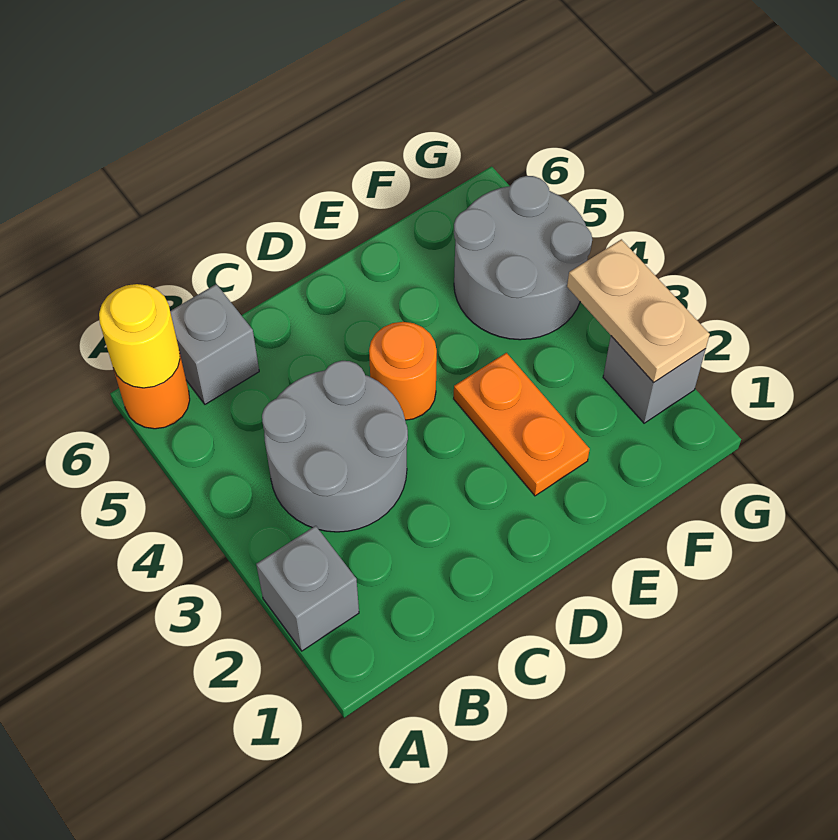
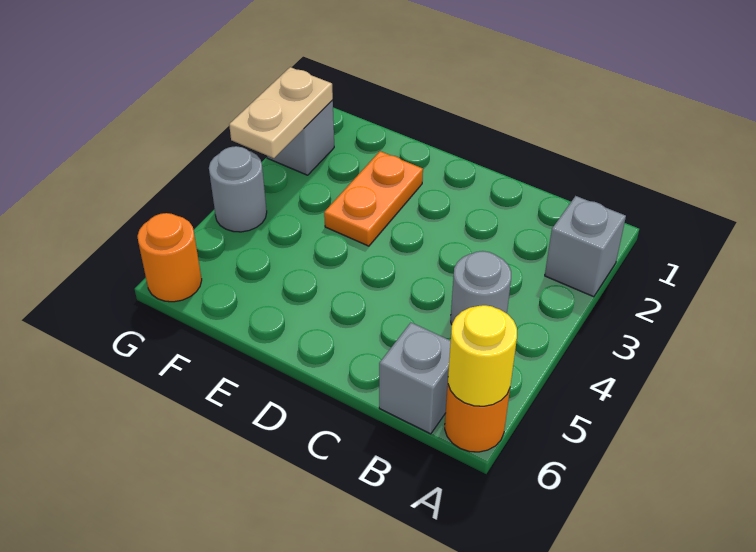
grey 2x2 round brick [262,361,408,532] -> grey 1x1 round brick [451,251,511,325]
orange 1x1 round brick [369,322,437,420] -> orange 1x1 round brick moved to [137,213,202,302]
grey 2x2 round brick [454,176,592,340] -> grey 1x1 round brick [209,146,267,232]

